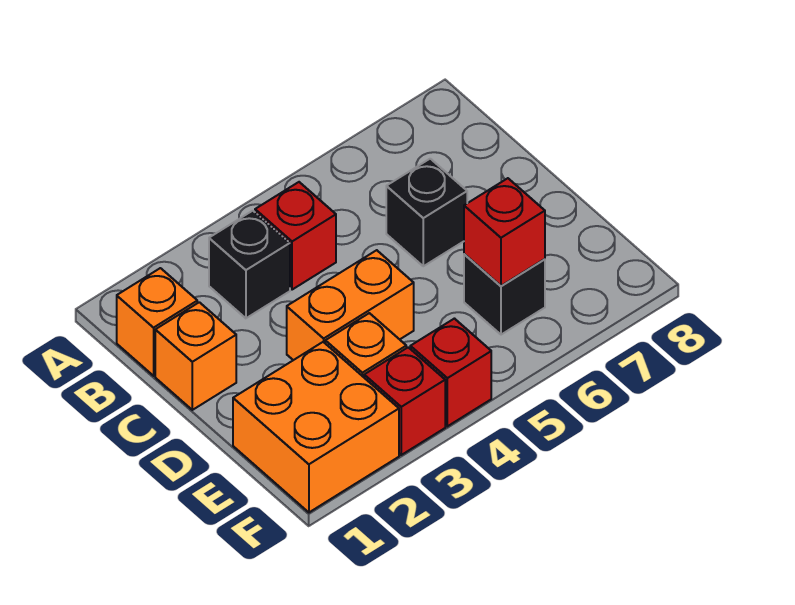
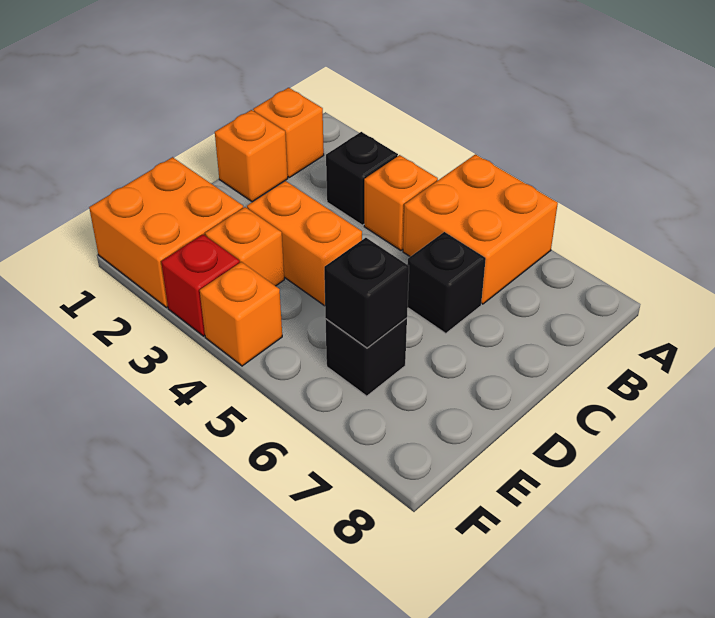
none -> orange 2x2 brick [403,154,558,304]
red 1x1 brick [255,182,336,290] -> orange 1x1 brick [364,155,438,250]
red 1x1 brick [464,178,545,286] -> black 1x1 brick [324,238,409,348]
red 1x1 brick [410,319,491,426] -> orange 1x1 brick [200,262,282,366]

